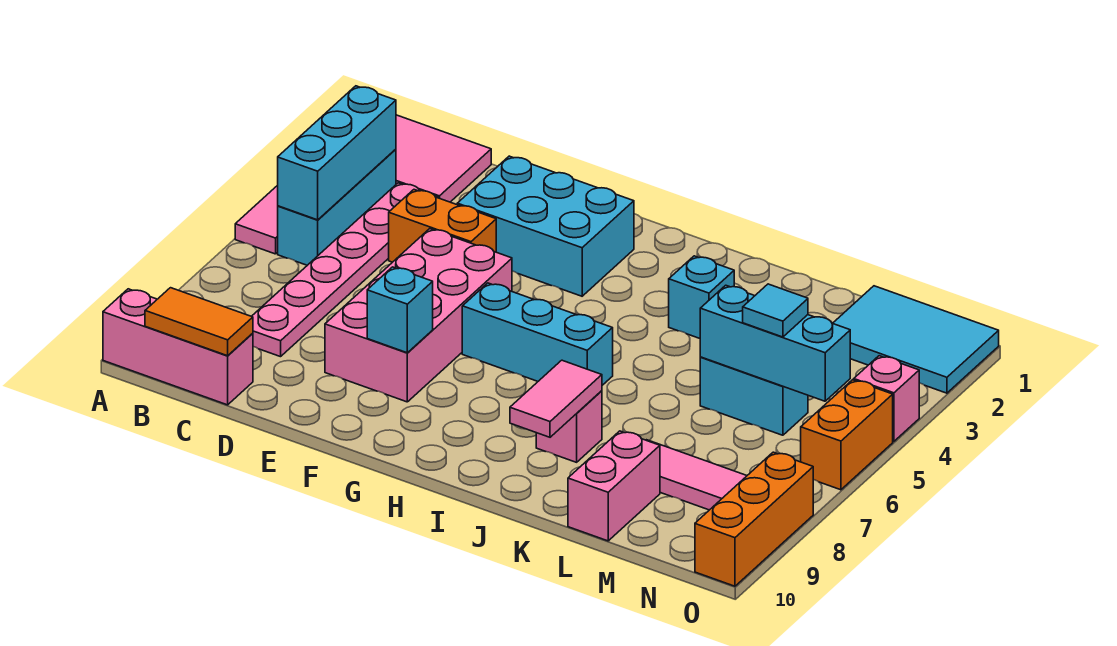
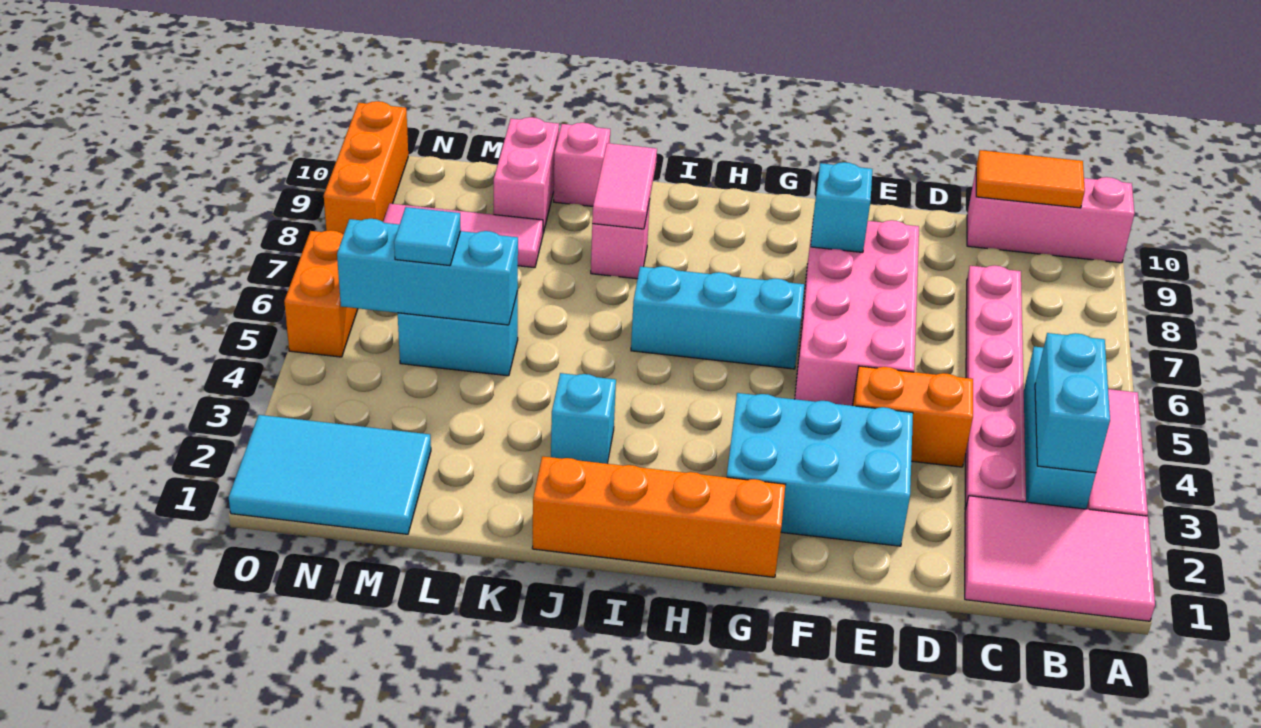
cyan 1x3 brick [278,86,396,220] -> cyan 1x2 brick [1035,333,1110,473]
none -> orange 1x4 brick [532,456,785,577]
pink 1x1 brick [854,356,919,441] -> pink 1x1 brick moved to [554,123,610,206]

